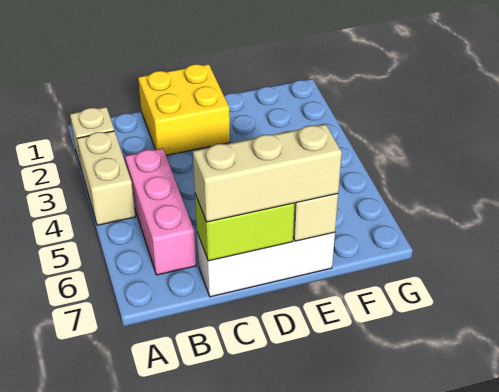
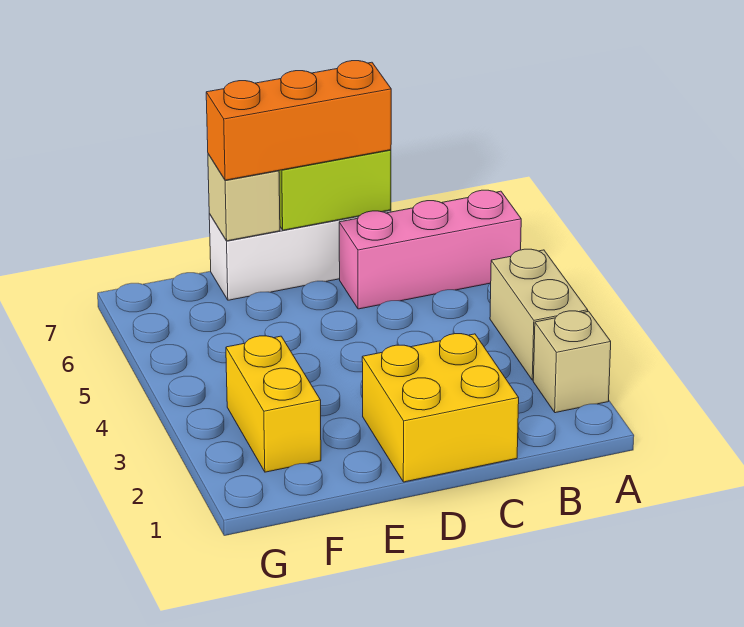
pink 1x3 brick [125,148,196,275] -> pink 1x3 brick turned to [339,190,521,309]
tan 1x3 brick [193,124,342,222] -> orange 1x3 brick [206,61,391,180]
none -> yellow 1x2 brick [226,336,321,472]

